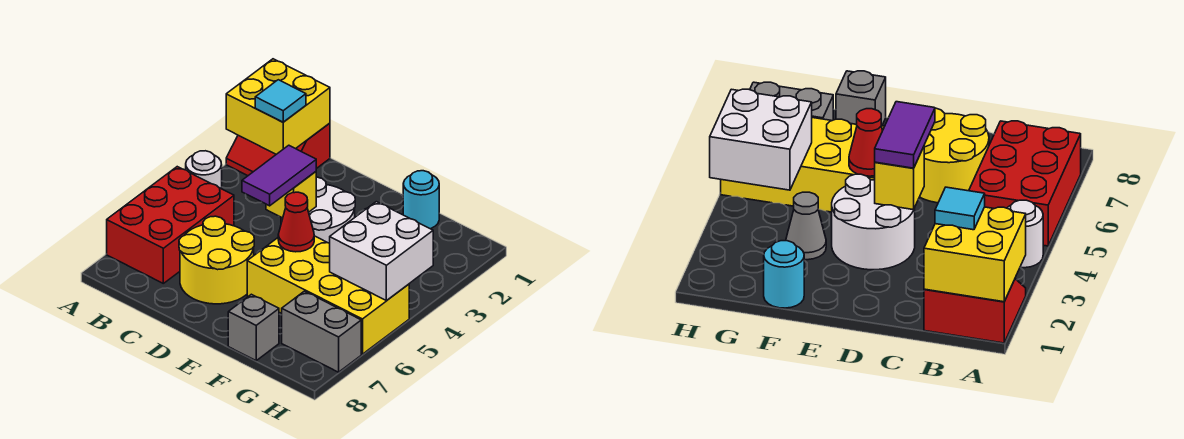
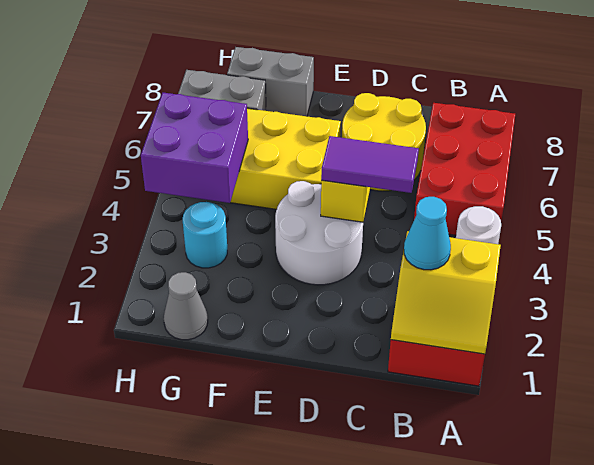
yellow 2x2 brick [226,59,330,154] -> yellow 2x2 slope [391,231,501,354]
cyan 1x1 tile [255,80,306,122] -> cyan 1x1 cone [404,197,451,270]
purple 1x2 tile [242,145,316,206] -> purple 1x2 tile turned to [321,136,419,193]
red 1x1 cone [278,192,314,252] -> none
cyan 1x1 round brick [403,171,439,229] -> cyan 1x1 round brick moved to [183,202,227,268]
grey 1x1 cone [786,192,826,260] -> grey 1x1 cone moved to [164,272,208,340]
grey 1x1 brick [228,294,279,360] -> grey 1x2 brick [227,47,314,116]
white 2x2 brick [330,202,433,300] -> purple 2x2 brick [141,93,248,203]

